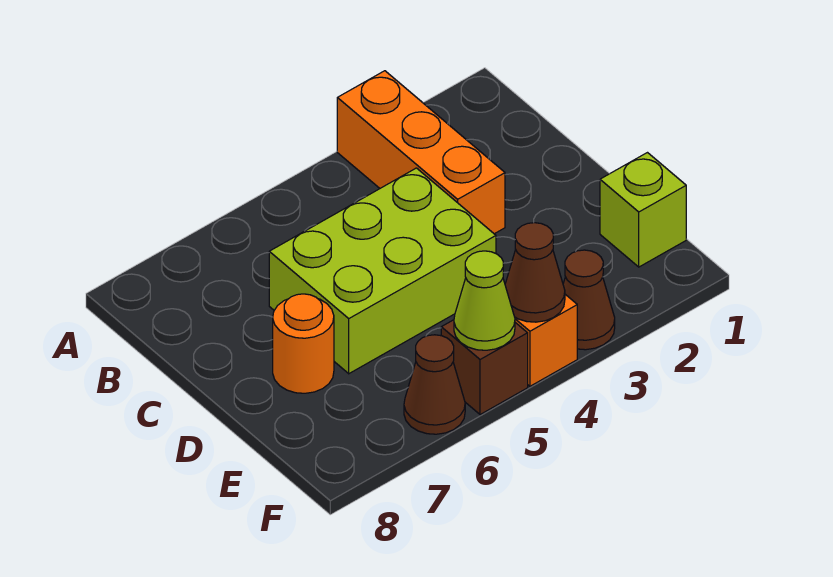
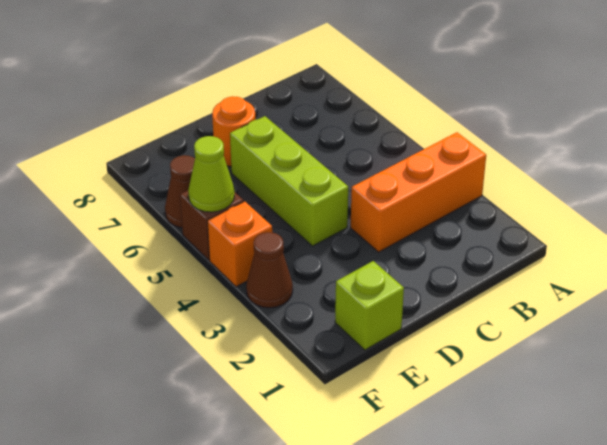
lime 2x3 brick [269,168,496,374] -> lime 1x3 brick [230,116,348,246]
brown 1x1 cone [505,223,565,322] -> none

